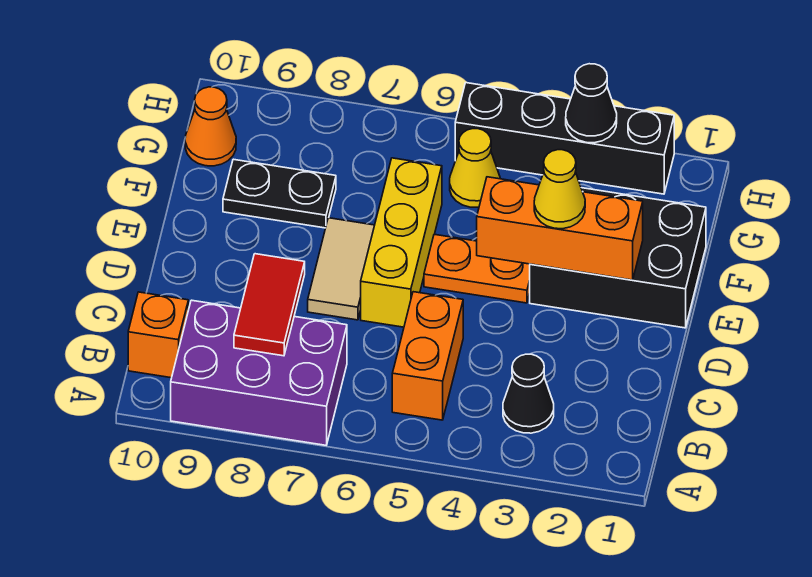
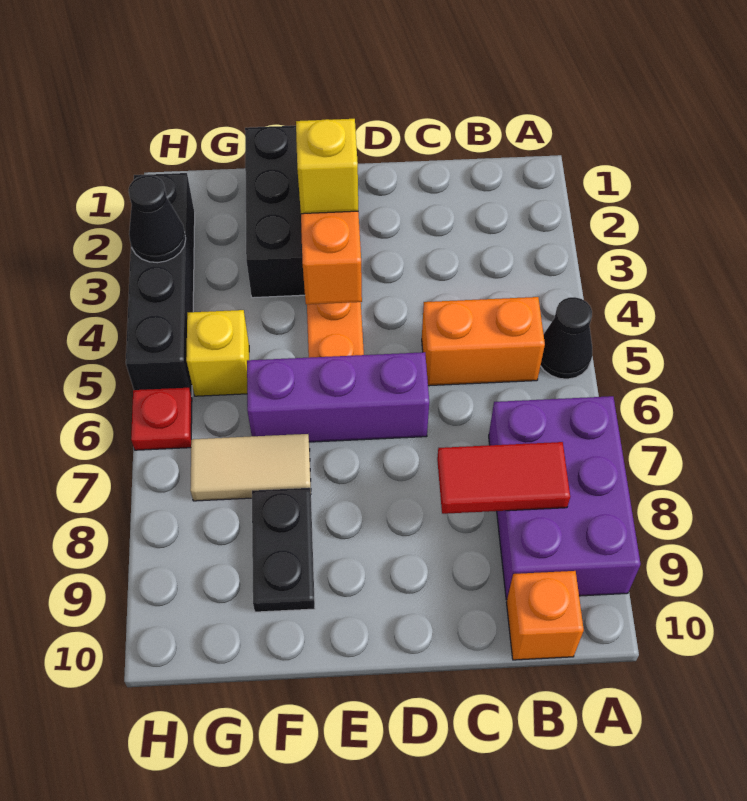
black 1x1 cone [503,354,554,433] -> black 1x1 cone moved to [541,297,592,379]
yellow 1x3 brick [361,158,442,327] -> purple 1x3 brick [247,352,429,442]
tan 1x2 tile [308,218,375,320] -> tan 1x2 tile moved to [190,434,311,501]
yellow 1x1 cone [534,150,585,229] -> yellow 1x1 brick [296,119,358,214]
yellow 1x1 cone [450,129,500,207] -> yellow 1x1 brick [186,310,249,396]
orange 1x1 cone [185,87,236,166] -> none
none -> red 1x1 plate [131,388,192,450]

